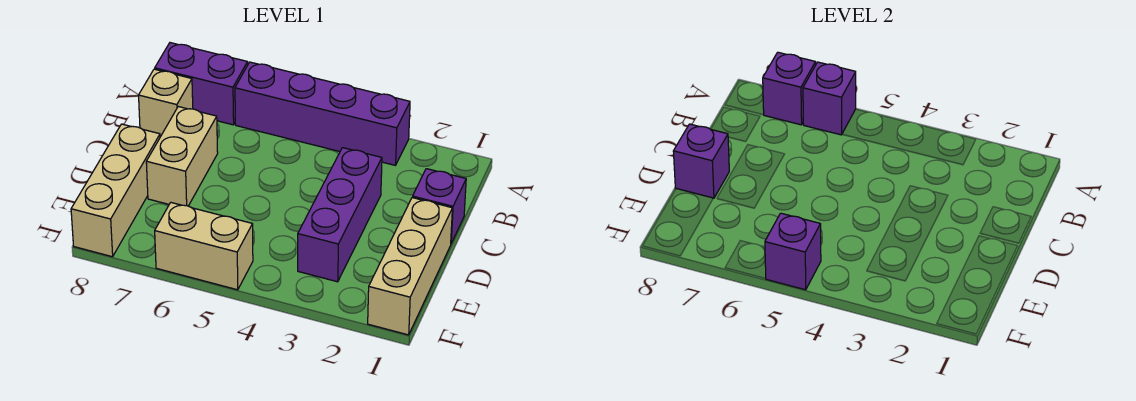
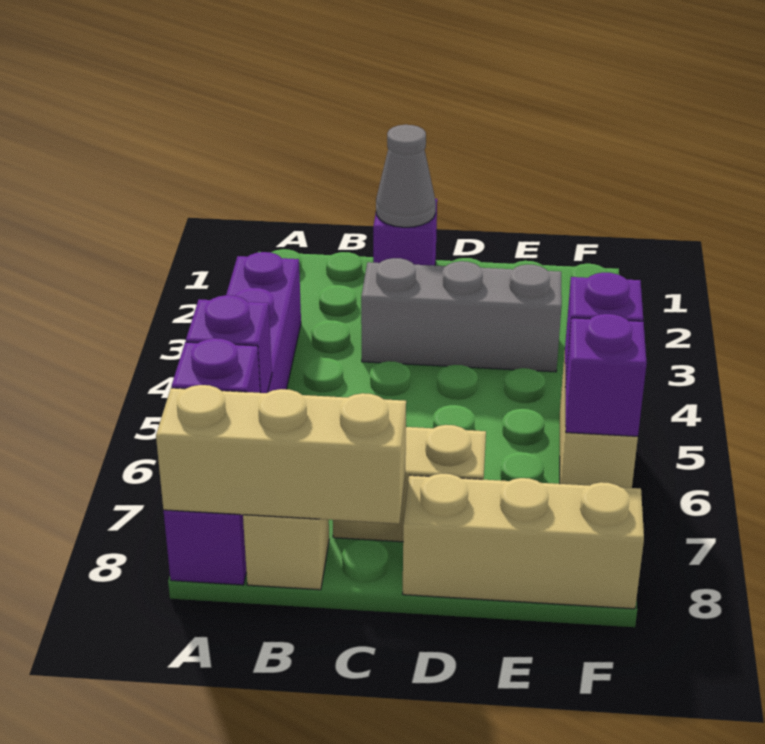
none -> grey 1x1 cone [376,125,436,227]
purple 1x3 brick [298,148,382,282] -> grey 1x3 brick [361,258,562,372]
tan 1x3 brick [368,198,452,335] -> tan 1x3 brick moved to [156,385,406,524]
purple 1x1 brick [673,124,729,198] -> purple 1x1 brick moved to [565,314,647,436]

